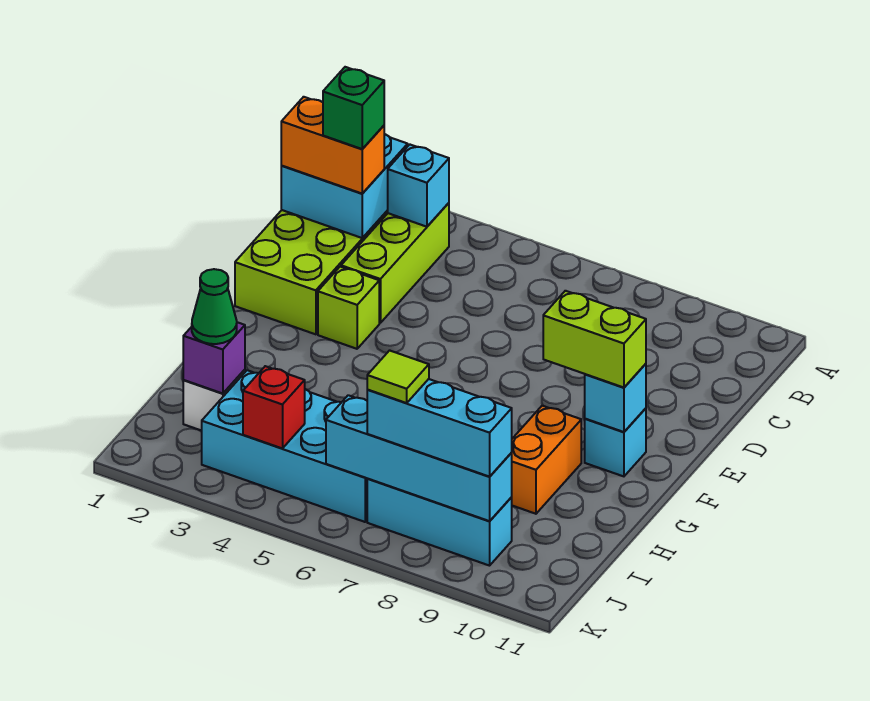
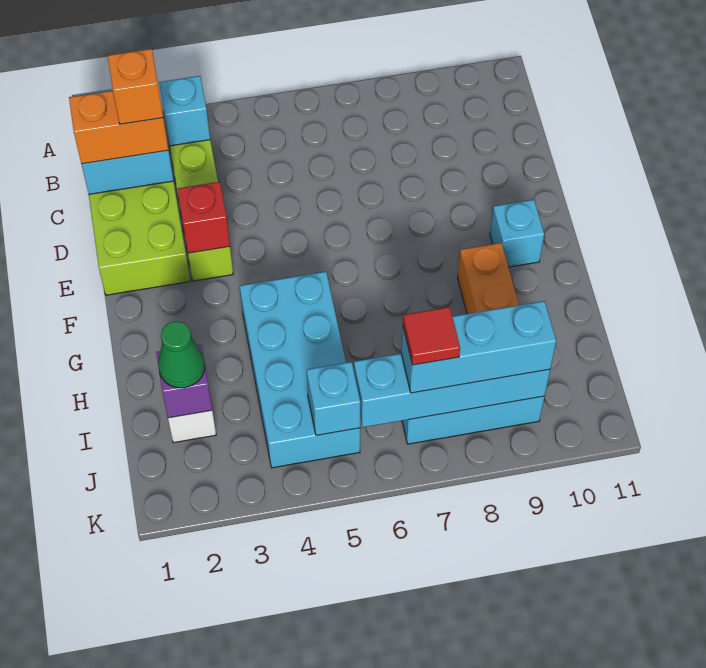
green 1x1 brick [323,67,384,149] -> orange 1x1 brick [108,49,163,124]
lime 1x2 brick [543,291,646,388] -> none
cyan 1x1 brick [585,364,646,432] -> cyan 1x1 brick moved to [307,362,361,435]
cyan 2x4 brick [202,370,367,522] -> cyan 2x4 brick turned to [240,272,360,468]
red 1x1 brick [243,366,305,448] -> red 1x1 brick moved to [177,182,230,253]
lime 1x1 tile [367,350,429,403] -> red 1x1 tile [403,307,460,365]

